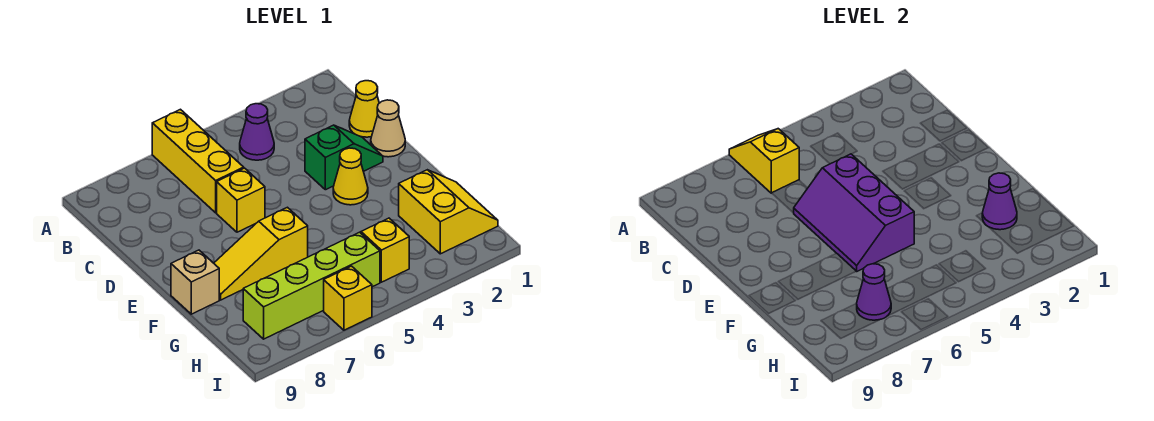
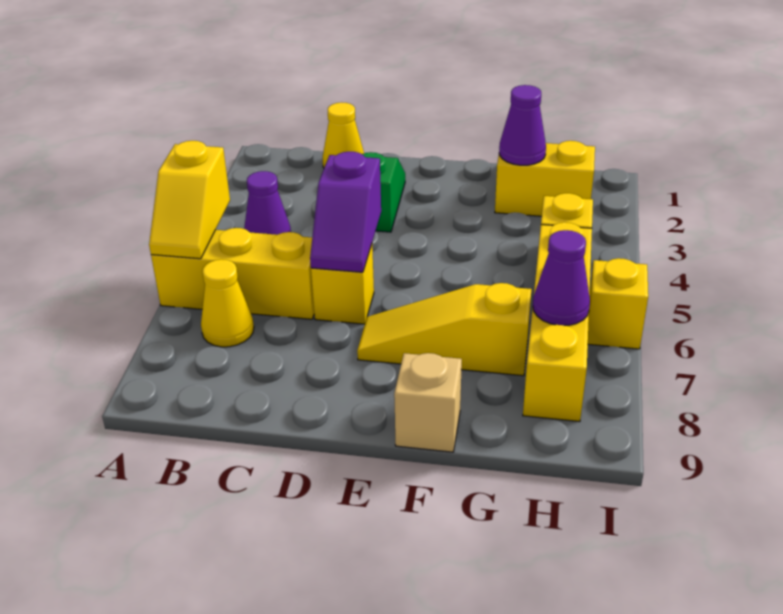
yellow 1x2 slope [729,129,799,193] -> yellow 1x2 slope turned to [149,141,230,259]
tan 1x1 cone [371,100,405,157] -> none
purple 2x3 slope [794,154,914,271] -> purple 1x2 slope [310,152,381,272]
yellow 1x1 cone [333,148,368,205] -> yellow 1x1 cone moved to [201,259,254,347]
yellow 1x3 slope [214,207,308,300] -> yellow 1x3 slope turned to [357,283,532,376]
lime 1x4 brick [243,232,380,339] -> yellow 1x4 brick [523,222,592,422]

